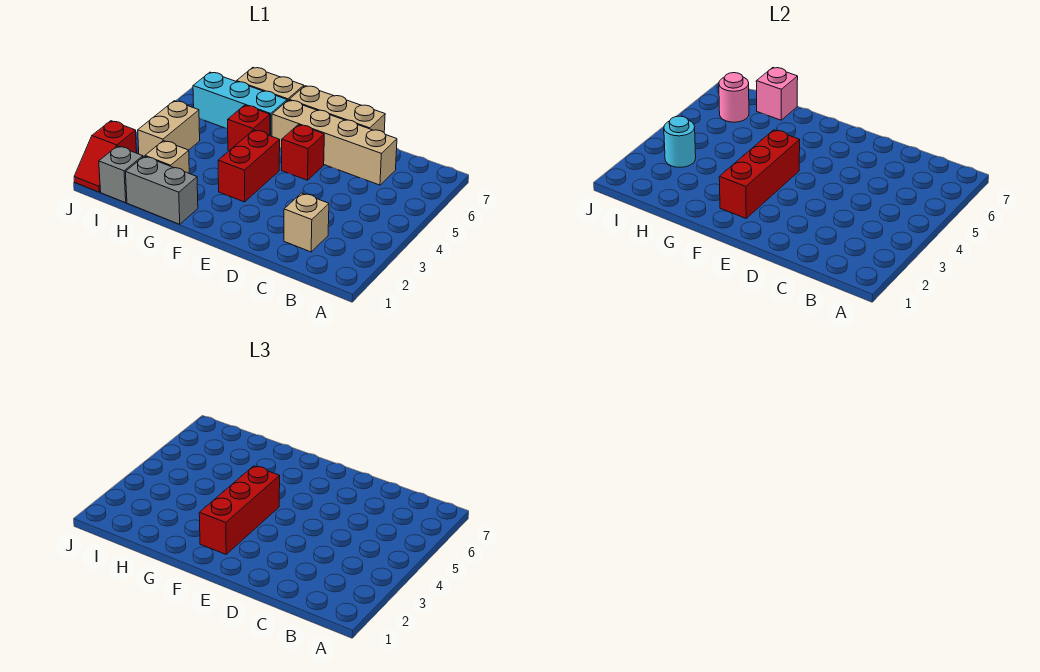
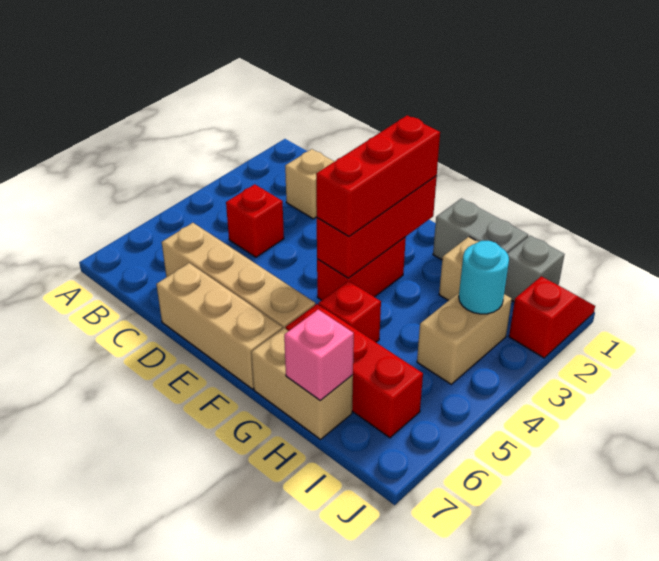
red 1x1 brick [282,125,324,180] -> red 1x1 brick moved to [226,184,284,257]
cyan 1x3 brick [193,72,287,136] -> red 1x3 brick [286,304,423,438]
pink 1x1 round brick [719,73,749,122] -> none

